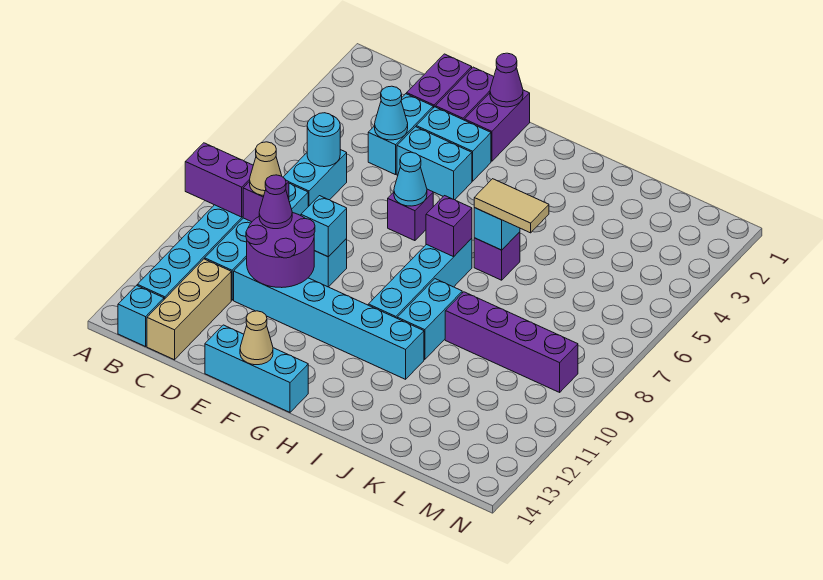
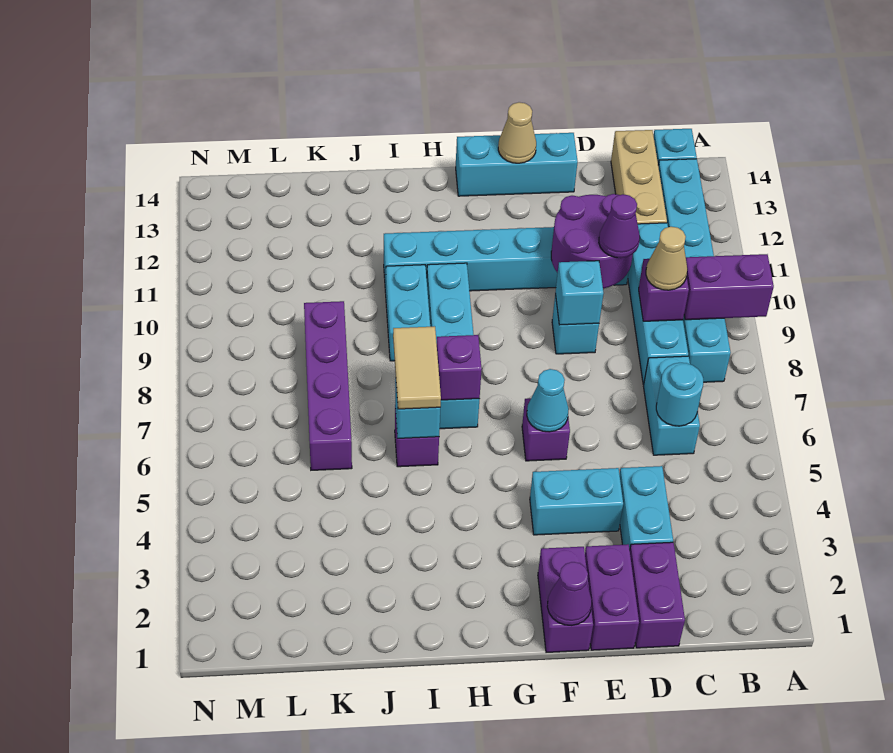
cyan 1x1 cone [375,86,408,140] -> none
cyan 1x2 brick [416,107,491,181] -> none
tan 1x2 tile [474,179,549,233] -> tan 1x2 tile turned to [393,326,441,409]
purple 1x4 brick [445,292,578,392] -> purple 1x4 brick turned to [304,301,352,470]

